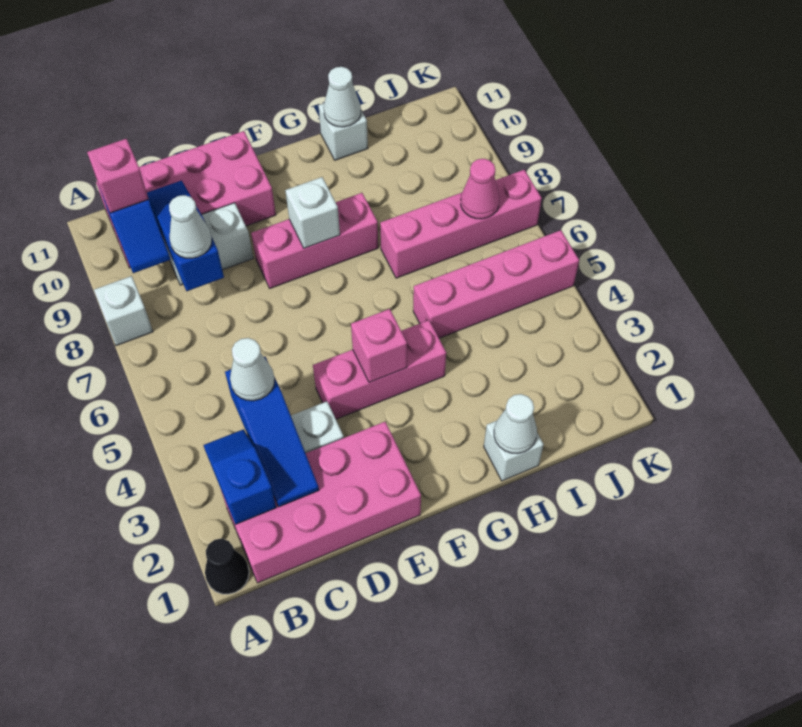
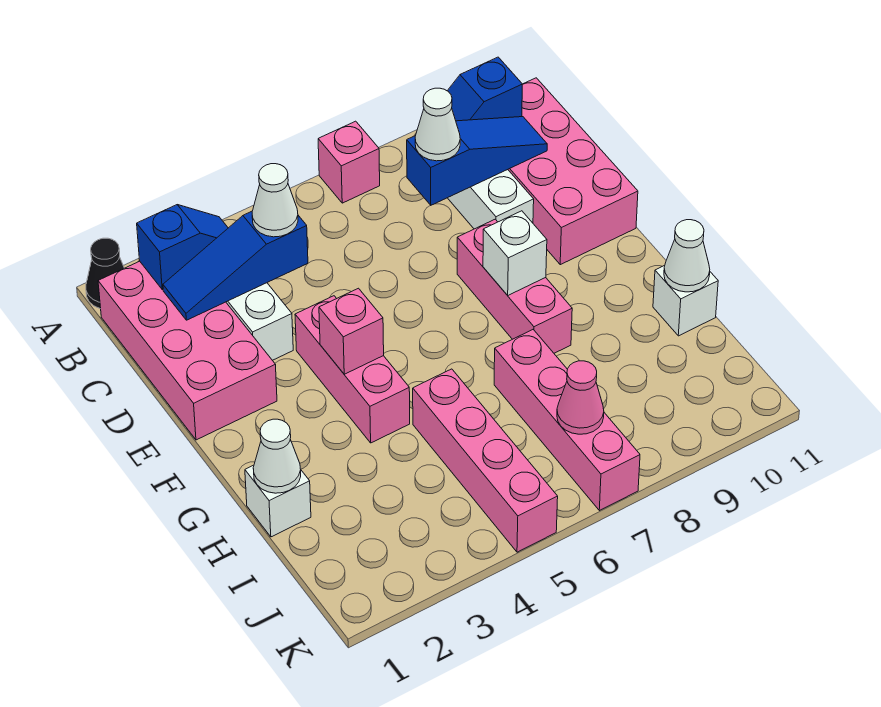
white 1x1 brick [94,276,153,346] -> none
pink 1x1 brick [87,139,149,213] -> pink 1x1 brick moved to [318,121,380,203]

